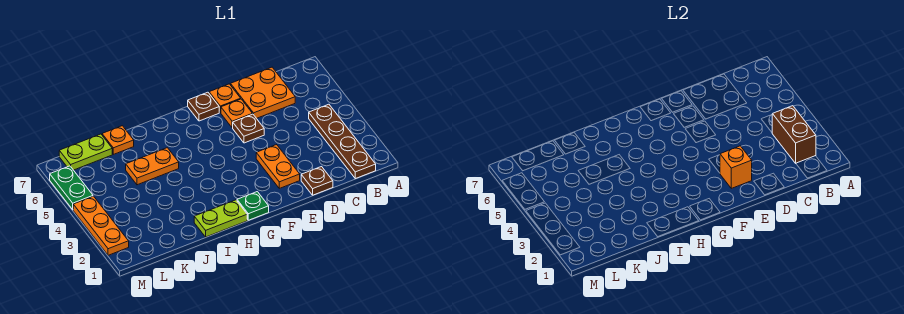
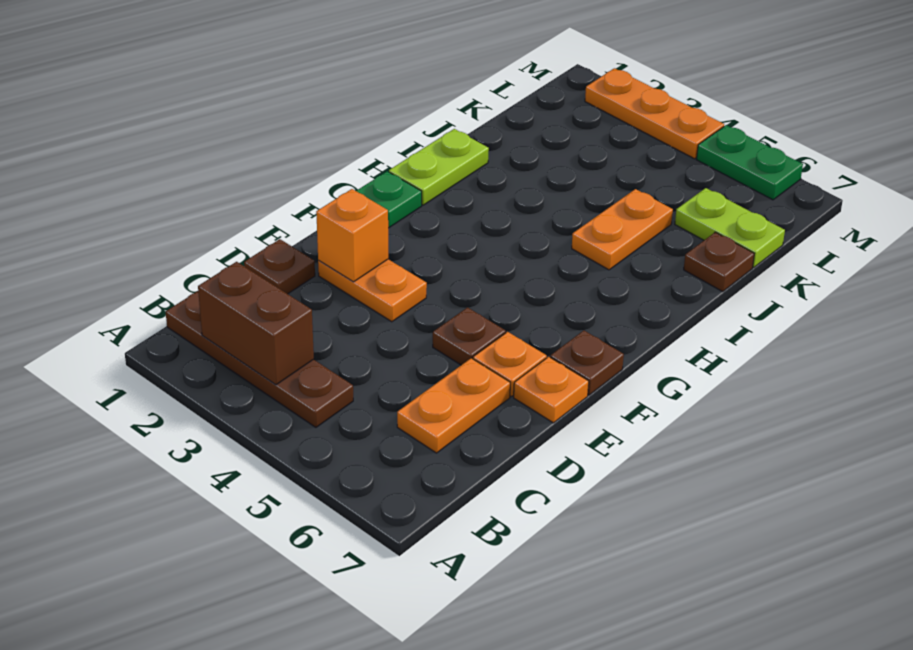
orange 2x2 plate [231,67,295,118] -> orange 1x2 plate [397,358,510,453]
orange 1x1 plate [102,126,134,154] -> brown 1x1 plate [684,232,754,291]
lime 1x2 plate [59,134,112,170] -> lime 1x2 plate turned to [675,188,785,267]

